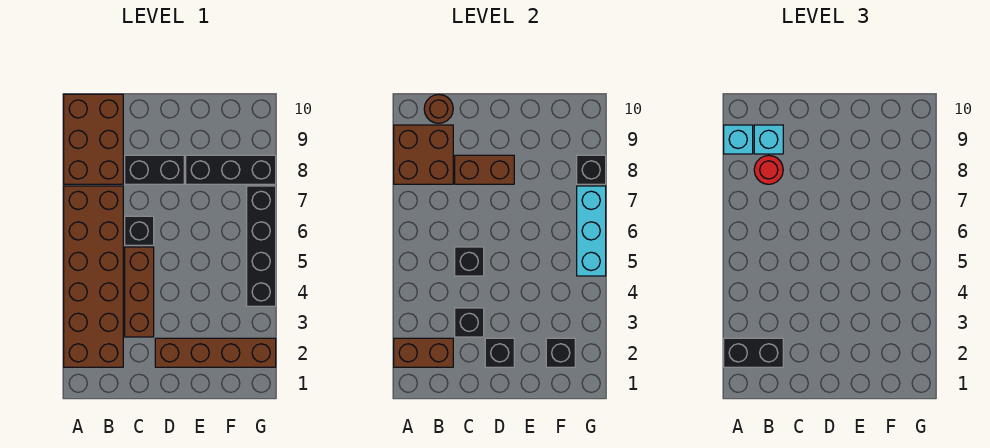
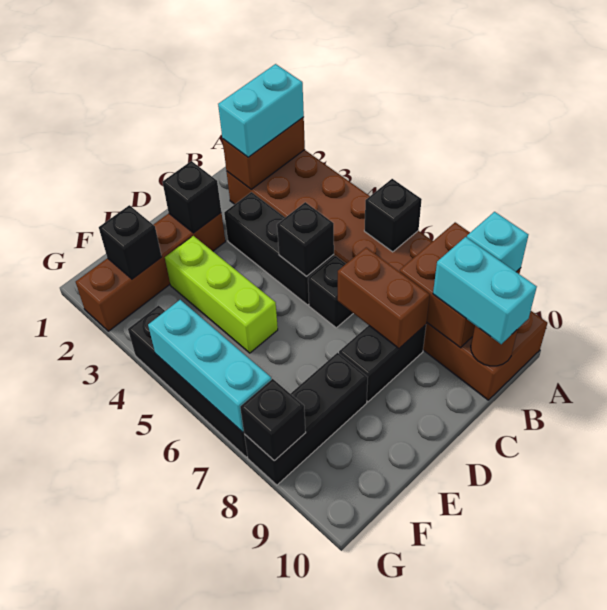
black 1x2 brick [724,338,783,367] -> cyan 1x2 brick [218,64,304,157]
red 1x1 round brick [754,155,783,184] -> none
cyan 1x1 brick [754,125,783,154] -> cyan 1x2 brick [433,237,537,344]
brown 1x3 brick [125,247,154,337] -> black 1x3 brick [224,192,334,305]
black 1x1 brick [455,308,484,337] -> black 1x1 brick moved to [364,179,422,252]
brown 1x2 brick [455,155,514,184] -> brown 1x2 brick turned to [338,247,430,348]
none -> lime 1x3 brick [165,236,278,353]

